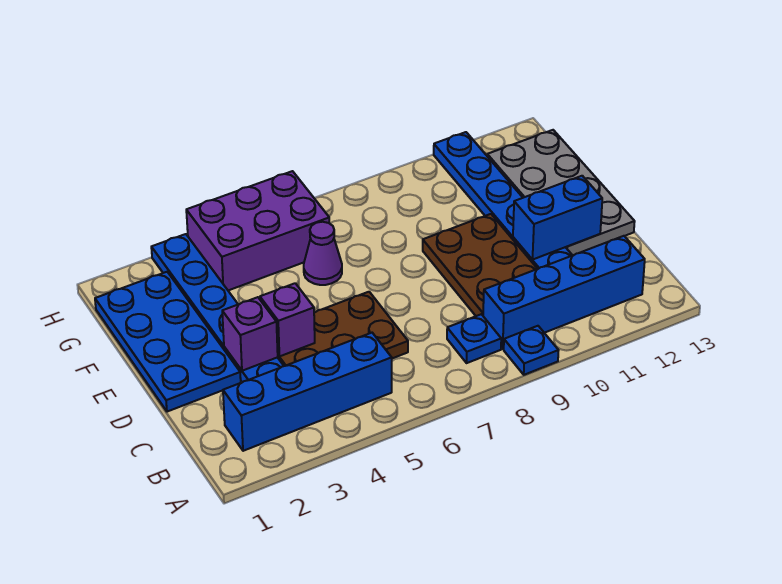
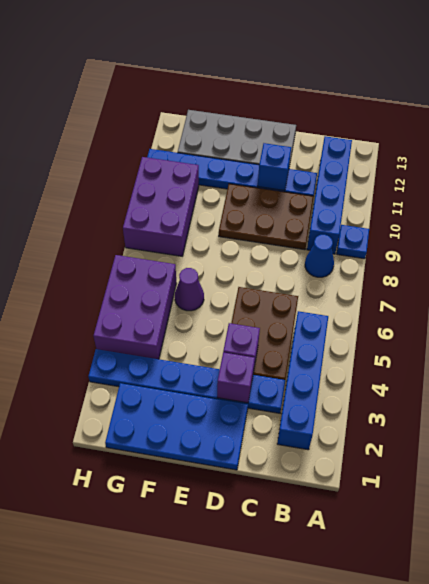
blue 1x1 plate [447,314,501,363] -> blue 1x1 cone [305,235,334,277]
blue 1x2 brick [513,176,602,260] -> blue 1x1 brick [258,143,291,191]
none -> purple 2x3 brick [123,157,199,256]

